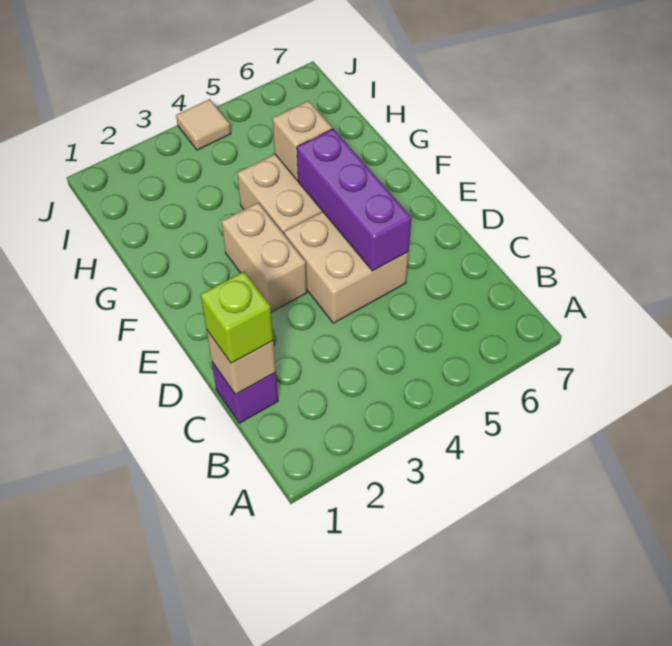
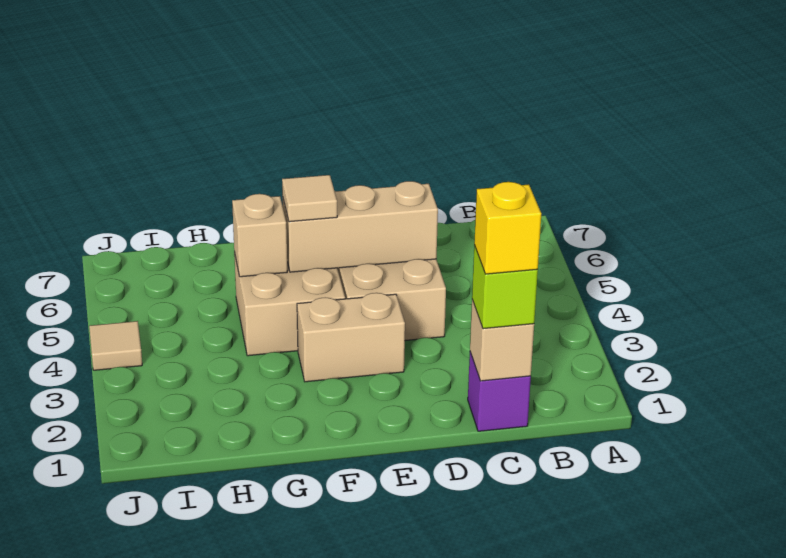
none -> yellow 1x1 brick [474,182,541,274]
purple 1x3 brick [297,129,411,271] -> tan 1x3 brick [283,181,438,272]
none -> tan 1x1 tile [282,175,337,222]

